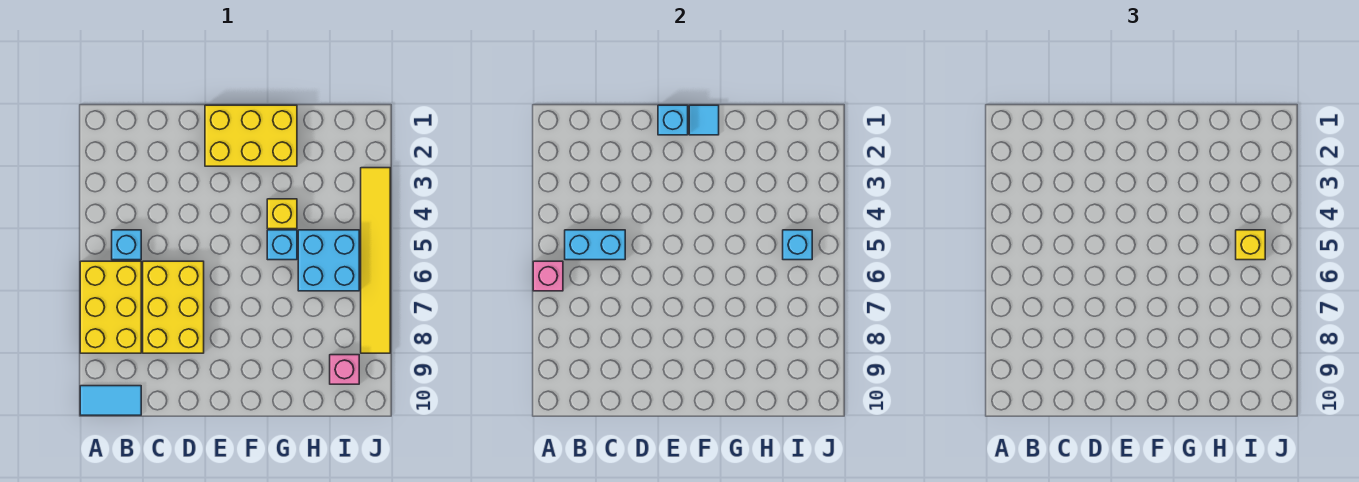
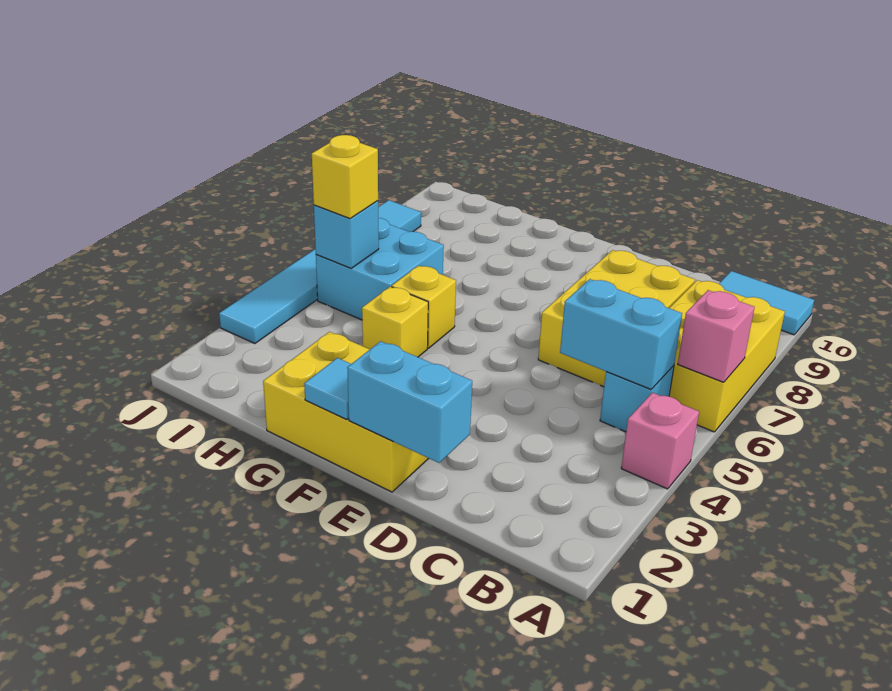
cyan 1x1 brick [658,105,688,135] -> cyan 1x2 brick [347,341,472,463]
cyan 1x1 brick [267,230,297,260] -> yellow 1x1 brick [392,266,456,348]
pink 1x1 brick [330,355,359,384] -> pink 1x1 brick moved to [621,393,699,489]
yellow 1x6 tile [361,168,390,353] -> cyan 1x6 tile [219,200,421,344]

